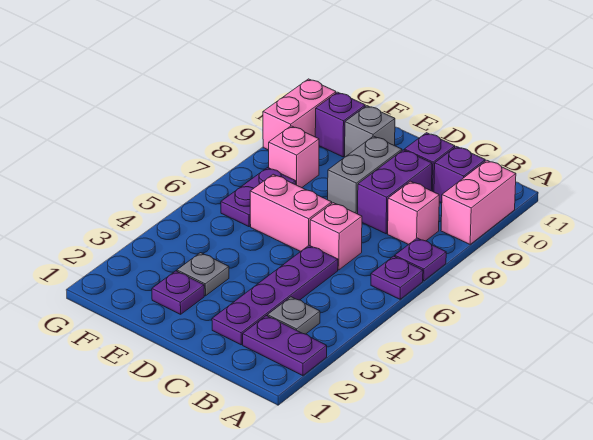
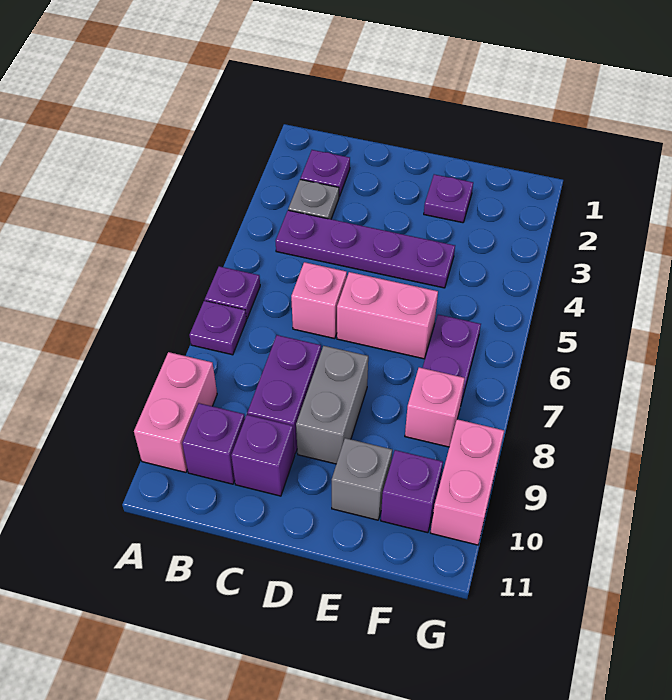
purple 1x2 plate [243,316,327,376] -> purple 1x1 plate [301,150,350,197]
pink 1x1 brick [388,181,439,245] -> none
purple 1x4 plate [212,245,338,345] -> purple 1x4 plate turned to [276,210,455,288]
grey 1x1 plate [177,253,229,296] -> none

